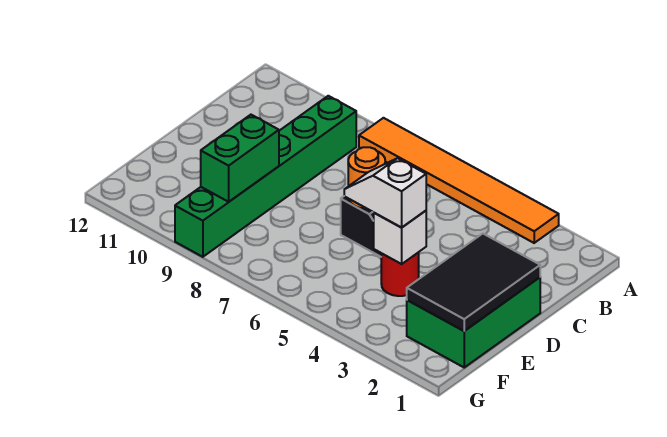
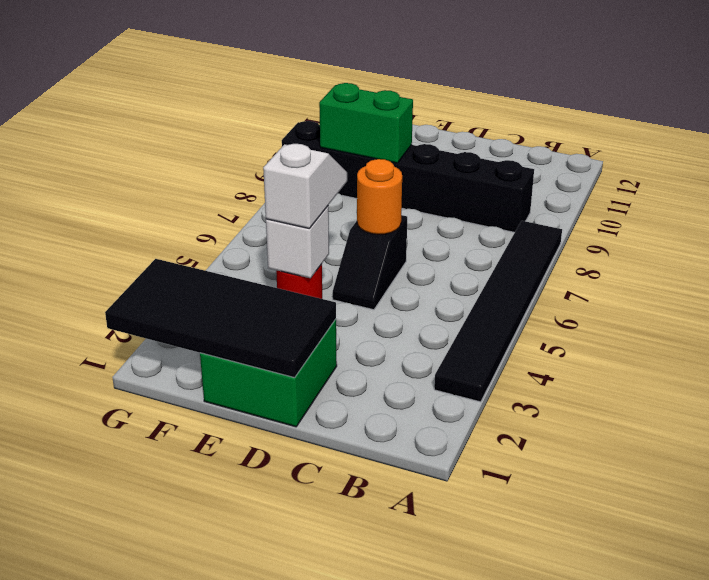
orange 1x6 tile [359,118,559,243] -> black 1x6 tile [434,221,562,402]
green 1x6 brick [175,96,356,257] -> black 1x6 brick [282,121,534,232]
green 2x3 brick [407,277,540,367] -> green 2x2 brick [200,319,337,427]
black 2x3 tile [407,234,540,331] -> black 2x4 tile [105,259,336,378]

